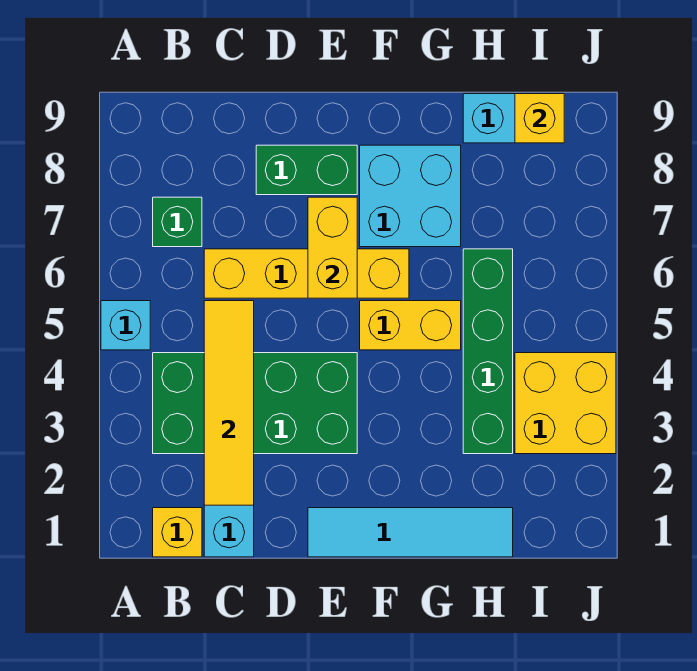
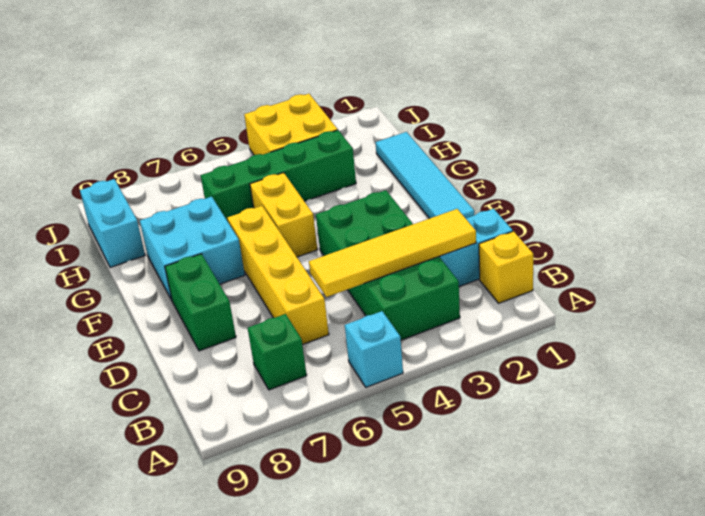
yellow 1x2 brick [308,197,357,298] -> none
yellow 1x1 brick [515,94,564,143] -> none

